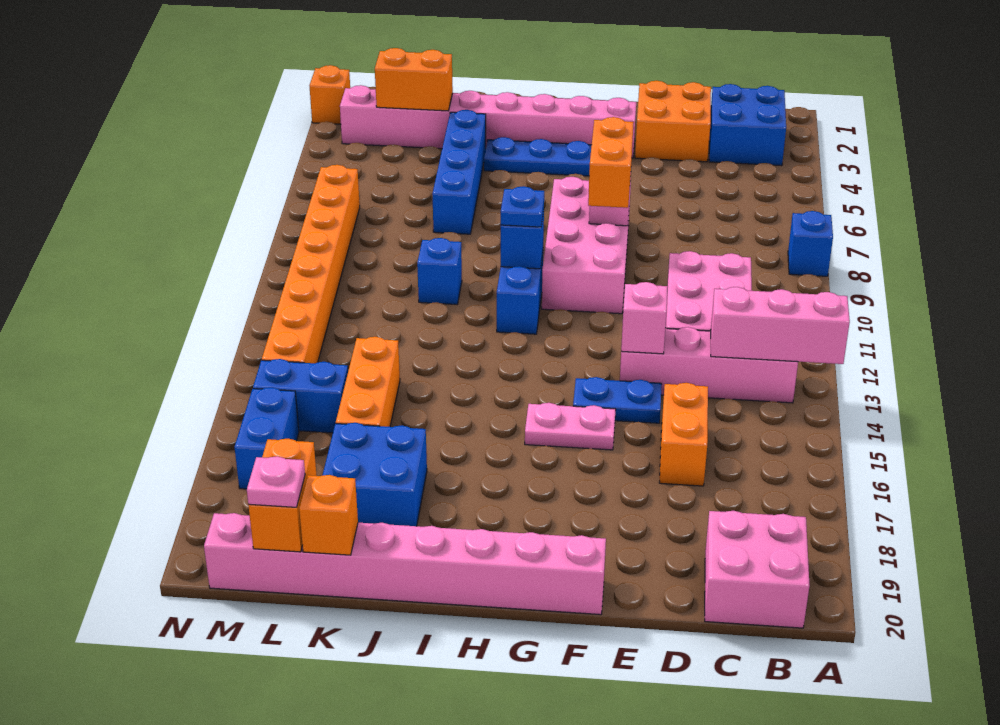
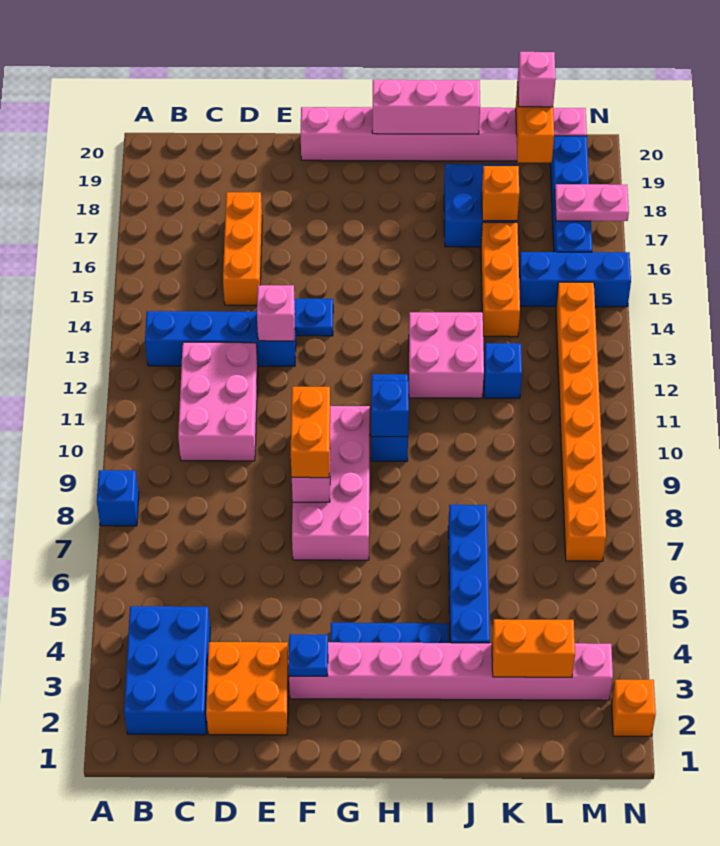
pink 1x3 brick [711,287,850,364] -> pink 1x3 brick moved to [372,80,480,134]
blue 2x2 brick [709,84,786,166] -> blue 2x3 brick [124,606,210,735]
pink 1x4 brick [620,327,798,403] -> blue 1x4 brick [145,311,296,366]
pink 2x2 brick [705,511,810,628] -> pink 2x2 brick moved to [409,312,484,398]
orange 1x2 brick [659,383,708,486] -> orange 1x3 brick [223,192,262,305]
pink 1x2 plate [525,403,616,450] -> pink 1x2 plate moved to [555,184,629,221]
blue 1x1 plate [501,186,544,227] -> blue 1x1 plate moved to [289,634,328,676]
blue 1x1 brick [417,238,462,304] -> blue 1x1 brick moved to [484,343,522,398]
orange 1x1 brick [299,475,358,555] -> orange 1x1 brick moved to [482,166,519,221]
blue 1x2 brick [253,359,348,433] -> blue 1x3 brick [519,252,631,307]
pink 1x1 plate [247,456,305,507] -> pink 1x1 brick [518,52,556,107]
blue 1x2 brick [234,387,299,489] -> blue 1x4 brick [550,136,592,252]

